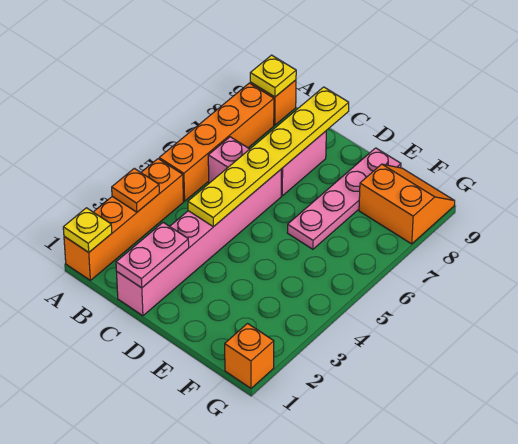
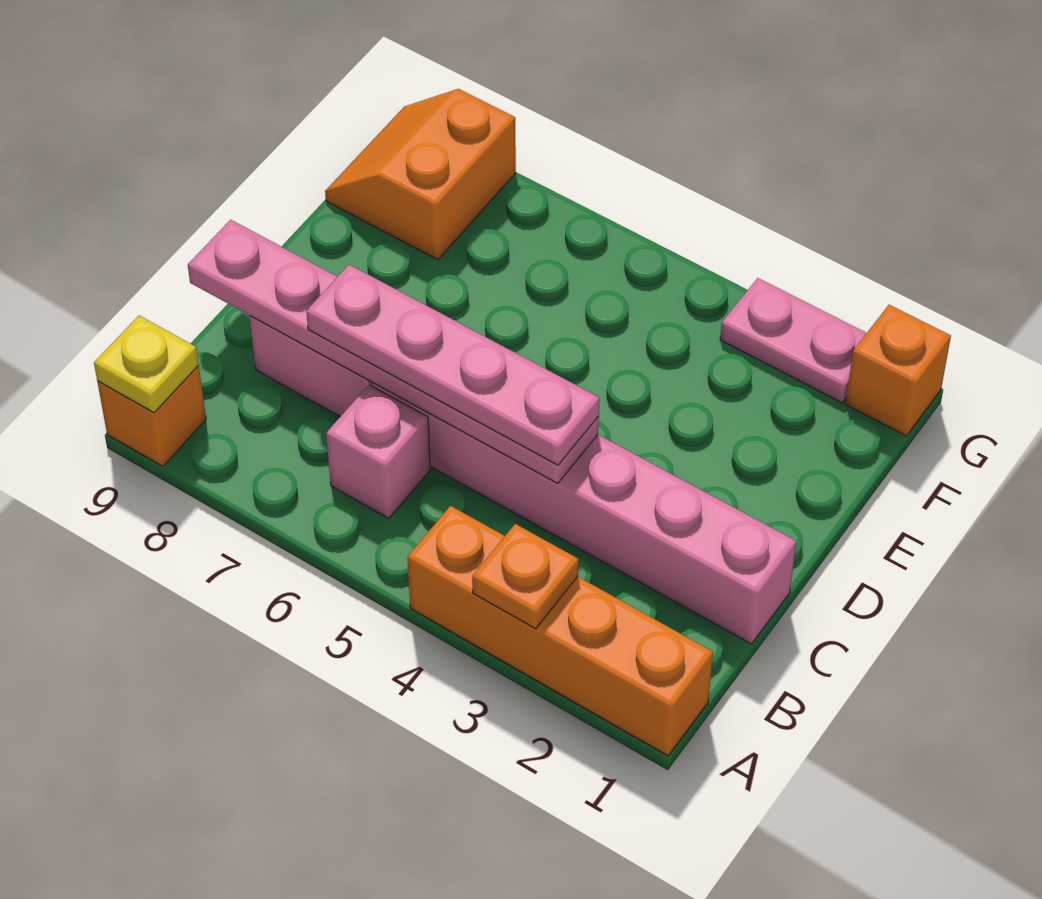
yellow 1x1 plate [63,208,112,252] -> none
orange 1x4 brick [159,83,274,201] -> none
pink 1x2 plate [116,223,189,288] -> pink 1x2 plate moved to [720,278,866,403]
yellow 1x6 plate [188,87,349,227] -> pink 1x6 plate [188,220,599,483]
pink 1x4 plate [287,148,401,249] -> pink 1x4 plate moved to [306,265,599,465]

